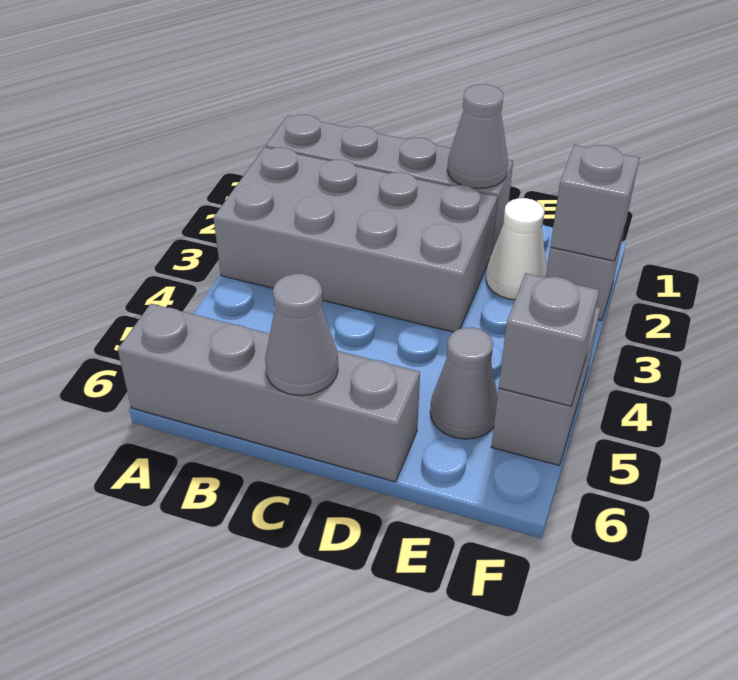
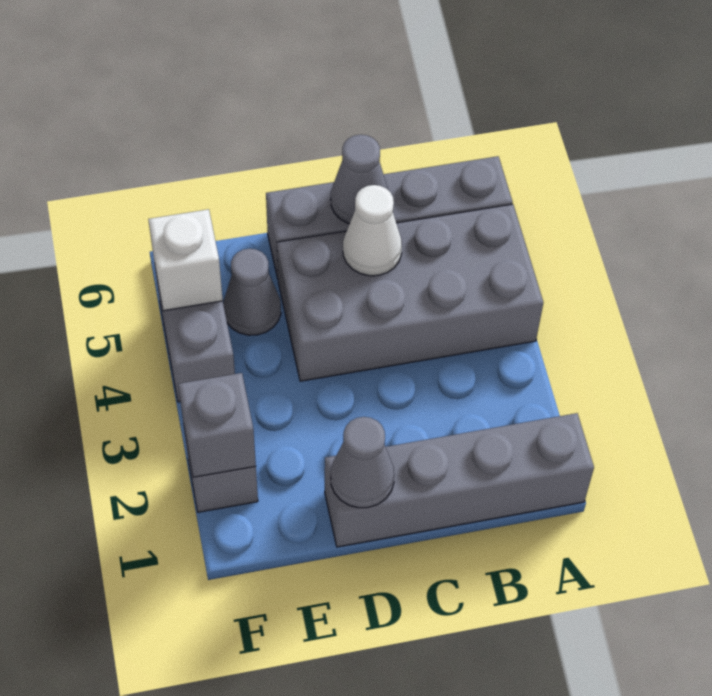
grey 2x4 brick [214,147,498,332] -> grey 2x4 brick moved to [277,204,543,381]
white 1x1 cone [486,198,547,300] -> white 1x1 cone moved to [343,185,402,276]
grey 1x1 brick [499,273,599,406] -> white 1x1 brick [148,209,223,311]

